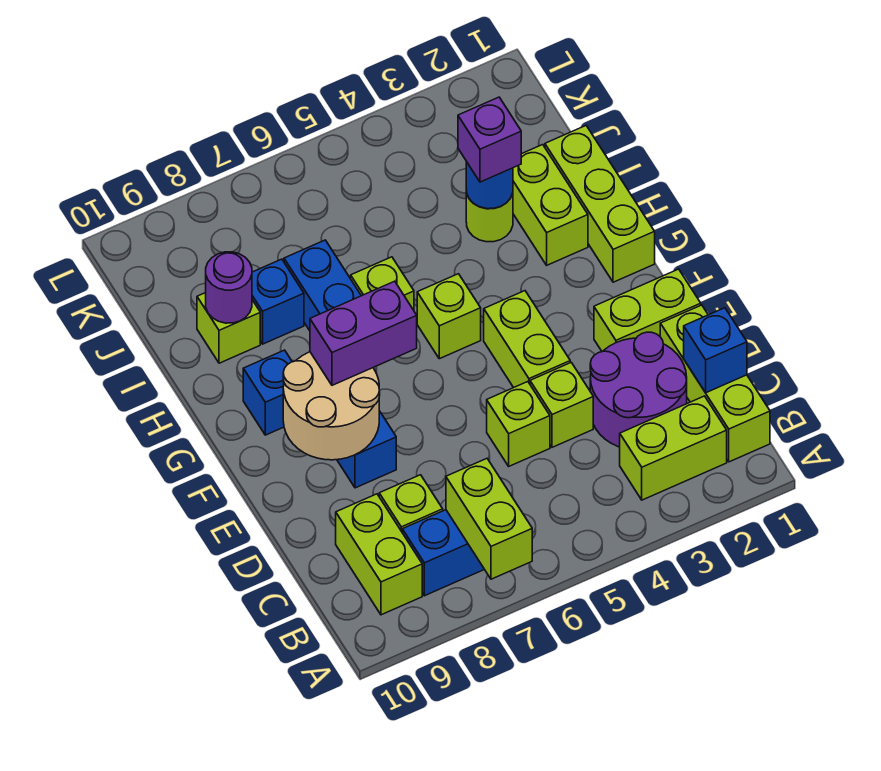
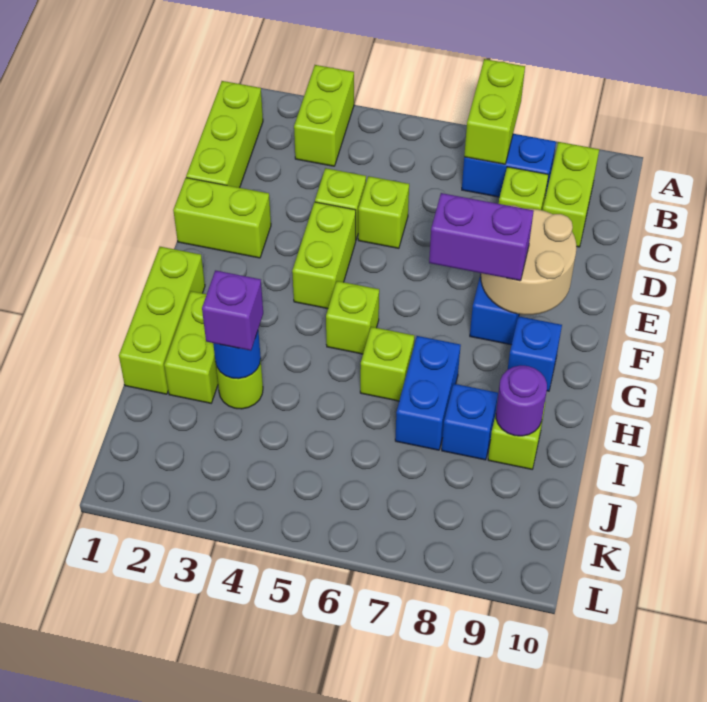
lime 1x2 brick [620,396,727,500] -> lime 1x2 brick turned to [294,65,354,166]
blue 1x1 brick [684,308,747,393] -> none
purple 2x2 round brick [590,332,687,447] -> none

